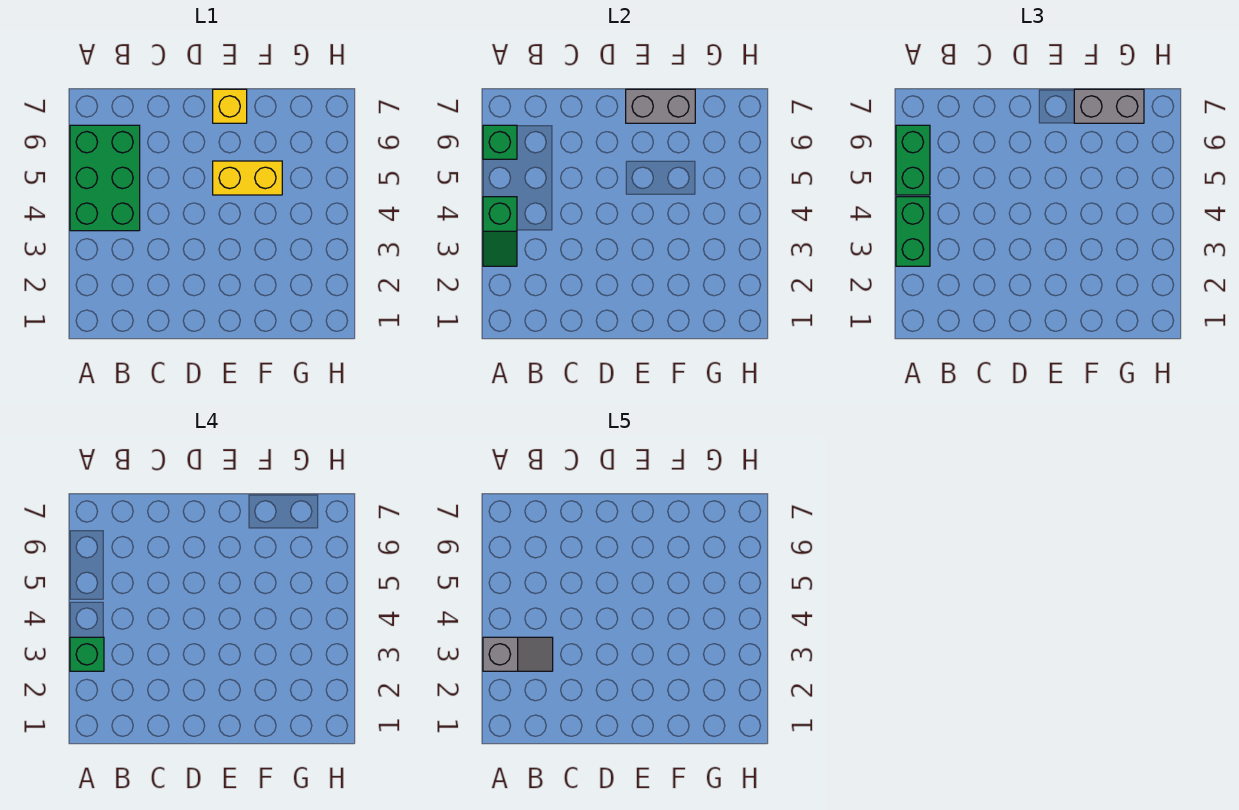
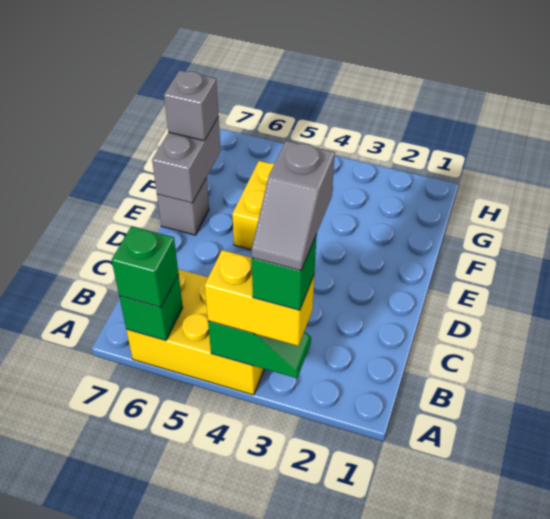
green 1x2 brick [896,197,930,266] -> yellow 1x2 brick [205,250,314,346]
grey 1x2 slope [483,637,553,671] -> grey 1x2 slope turned to [251,141,335,271]
green 2x3 brick [70,125,140,231] -> yellow 2x3 brick [126,269,264,395]
green 1x2 brick [896,125,930,195] -> green 1x1 brick [112,226,179,308]
yellow 1x1 brick [213,89,247,123] -> grey 1x1 brick [157,178,209,235]
grey 1x2 brick [1074,89,1144,123] -> grey 1x1 brick [164,70,219,141]

